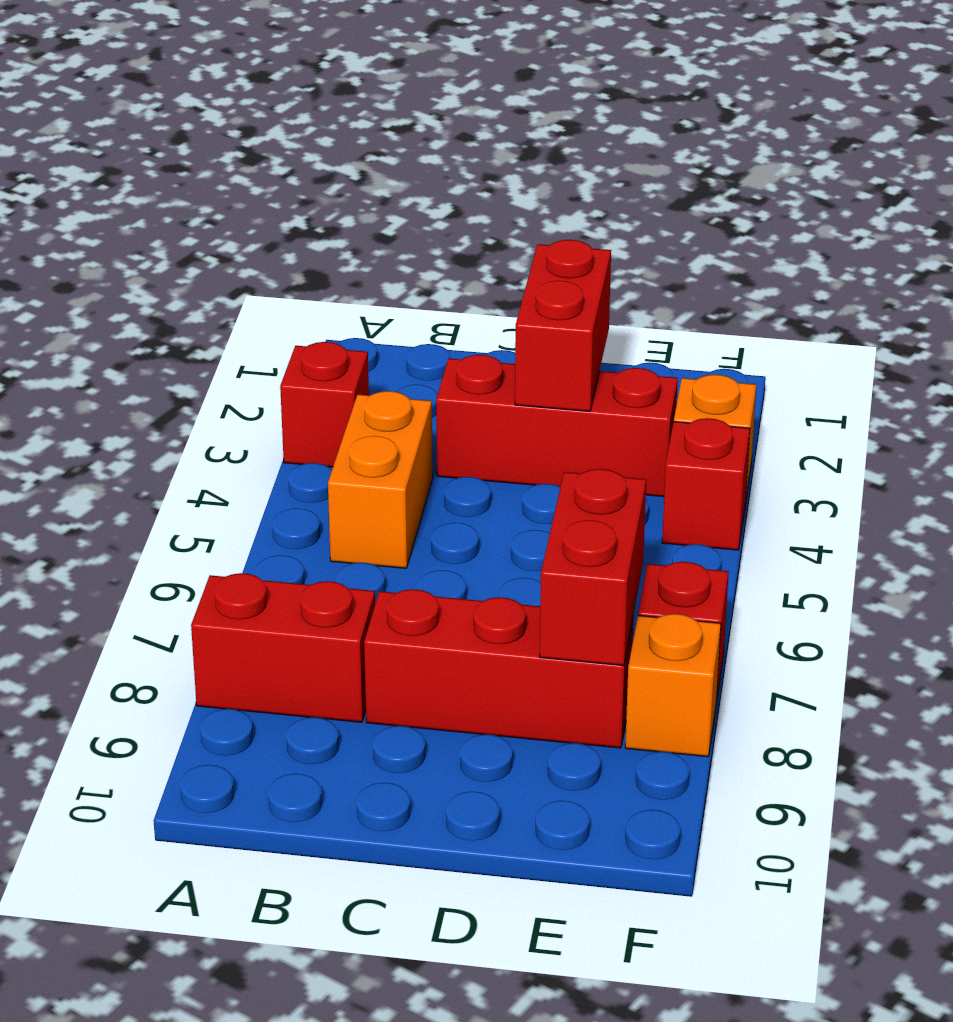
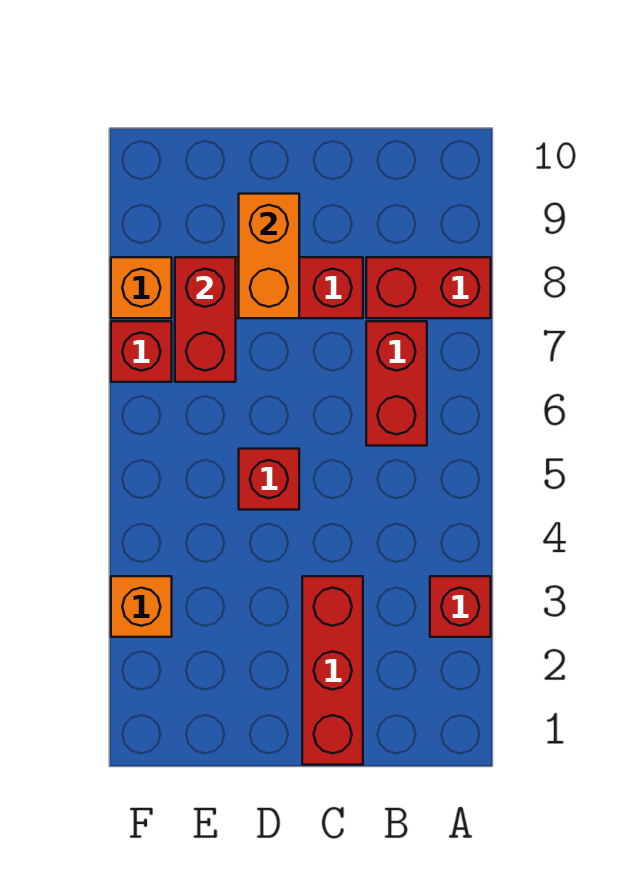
orange 1x2 brick [328,391,433,568] -> orange 1x2 brick moved to [239,194,299,318]
red 1x3 brick [436,355,678,497] -> red 1x3 brick turned to [302,576,363,765]
red 1x2 brick [515,240,611,411] -> red 1x2 brick moved to [366,321,427,446]
red 1x1 brick [662,418,750,550] -> red 1x1 brick moved to [239,449,299,510]

